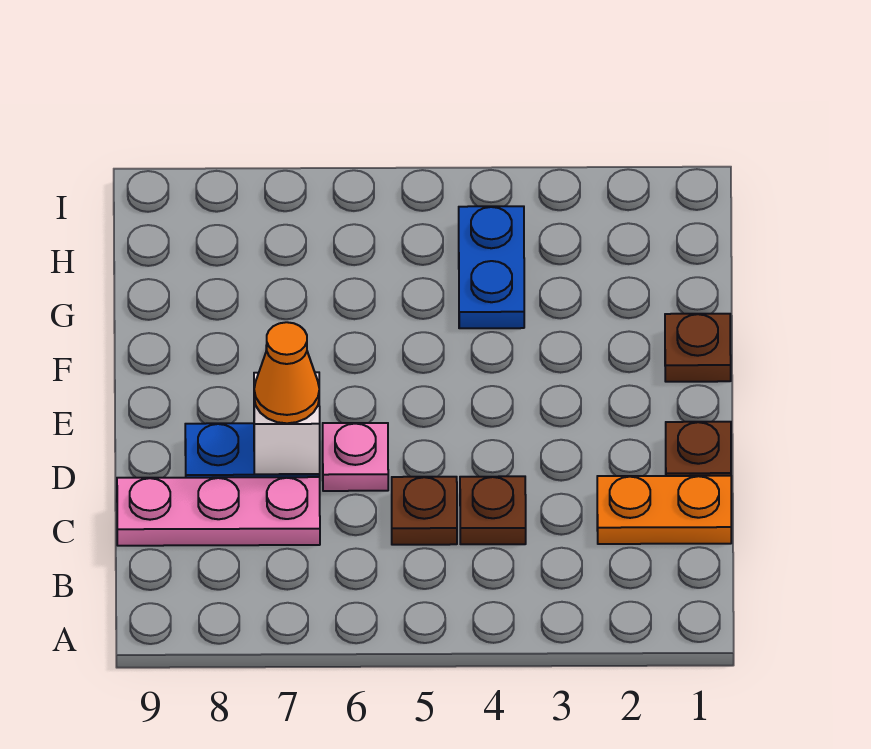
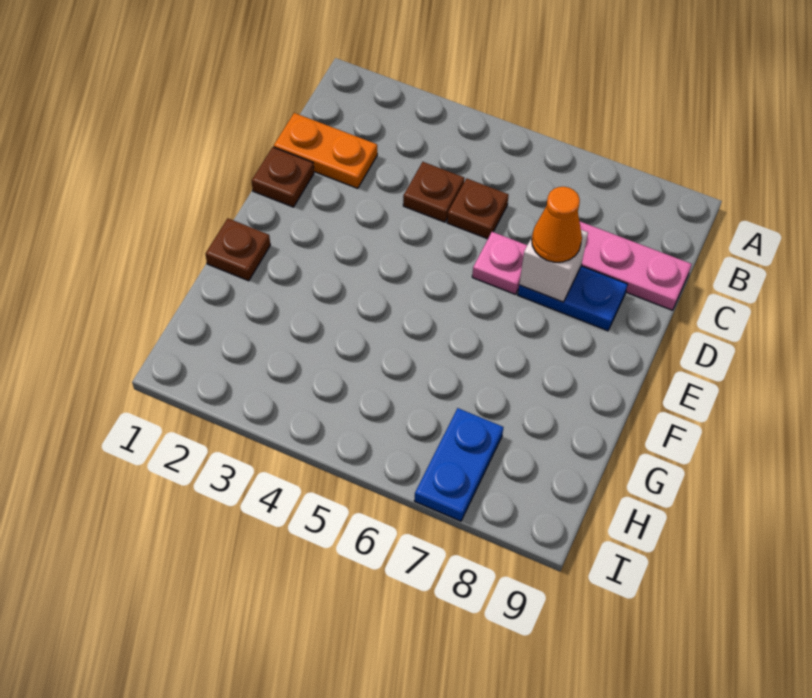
blue 1x2 plate [459,206,524,328] -> blue 1x2 plate moved to [415,408,503,521]

